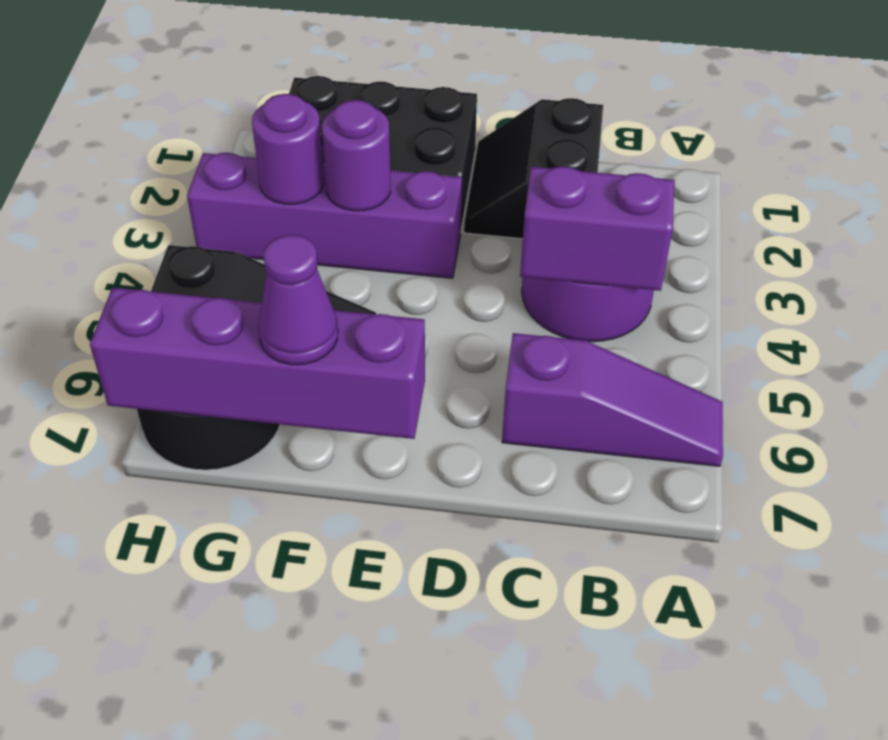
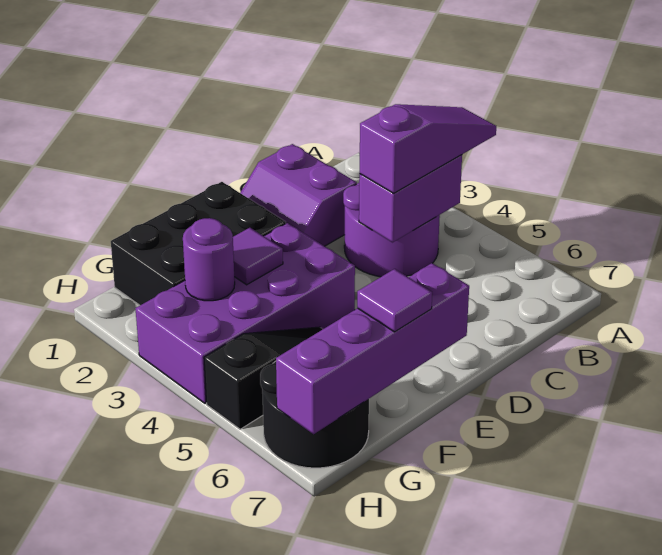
purple 1x3 slope [502,333,723,466] -> purple 1x3 slope moved to [360,104,496,193]
black 2x2 slope [464,98,603,239] -> purple 2x2 slope [240,144,357,246]
purple 1x4 brick [187,153,462,278] -> purple 2x4 brick [135,223,355,403]
purple 1x1 round brick [322,100,391,211] -> purple 1x1 tile [233,228,283,285]
purple 1x1 cone [258,235,338,365] -> purple 1x1 tile [357,269,432,332]

